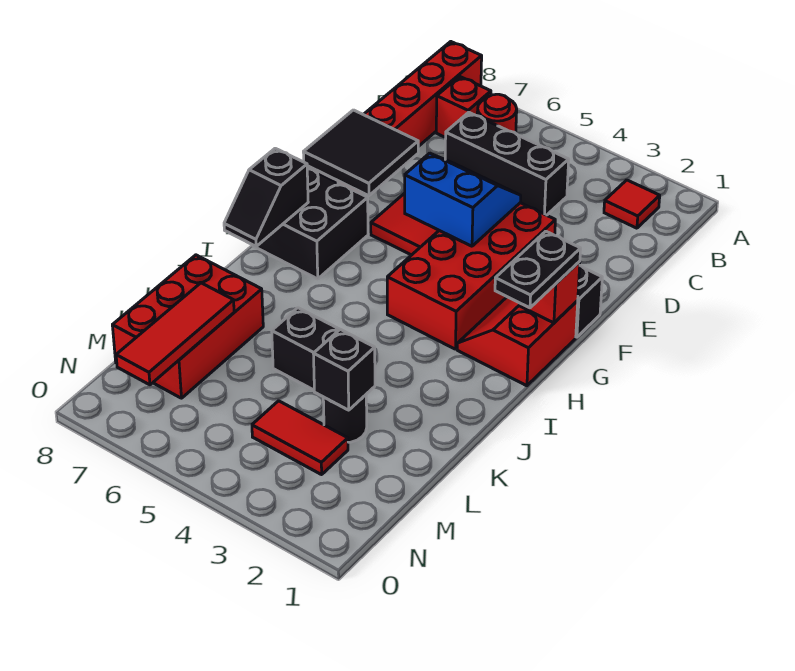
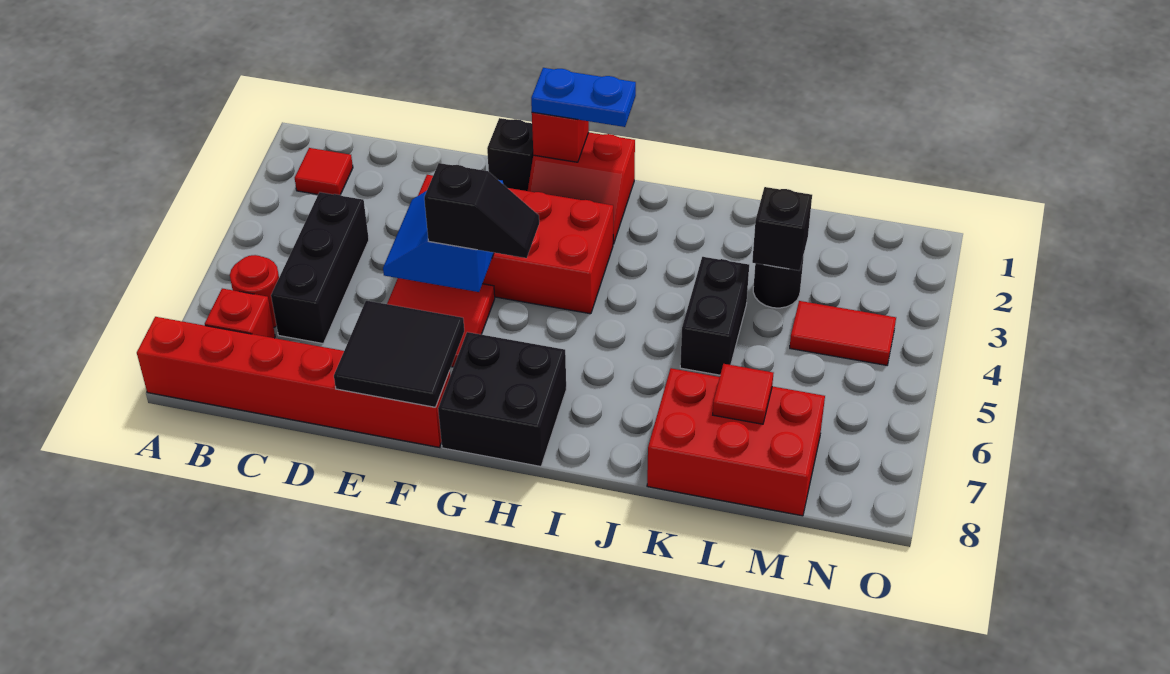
black 1x2 plate [495,231,581,308] -> blue 1x2 plate [531,68,636,127]
black 1x2 slope [224,148,308,246] -> black 1x2 slope moved to [424,163,539,258]
red 1x3 tile [116,283,234,385] -> red 1x1 tile [713,364,773,424]
red 1x2 tile [252,401,348,475] -> red 1x2 tile turned to [790,301,896,365]

